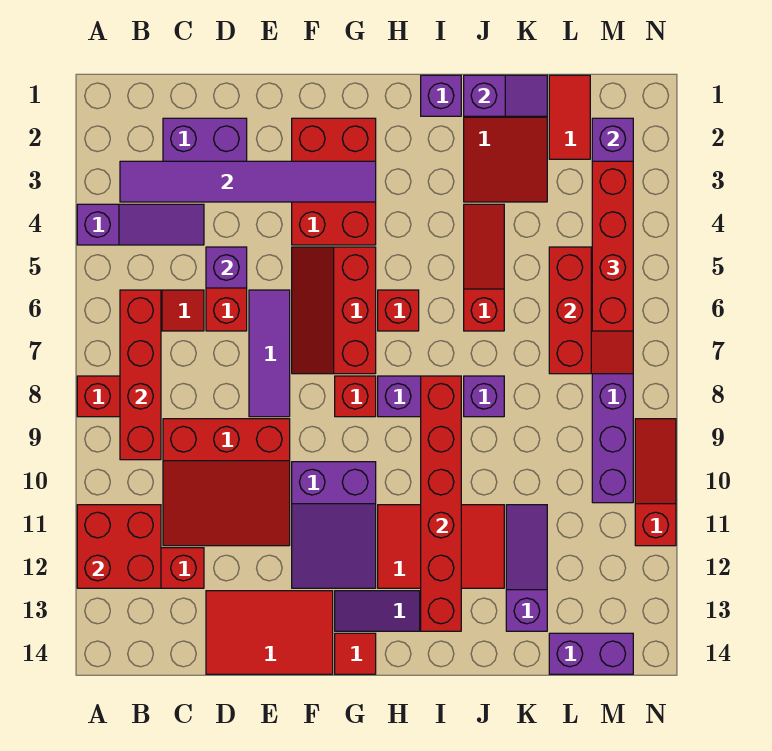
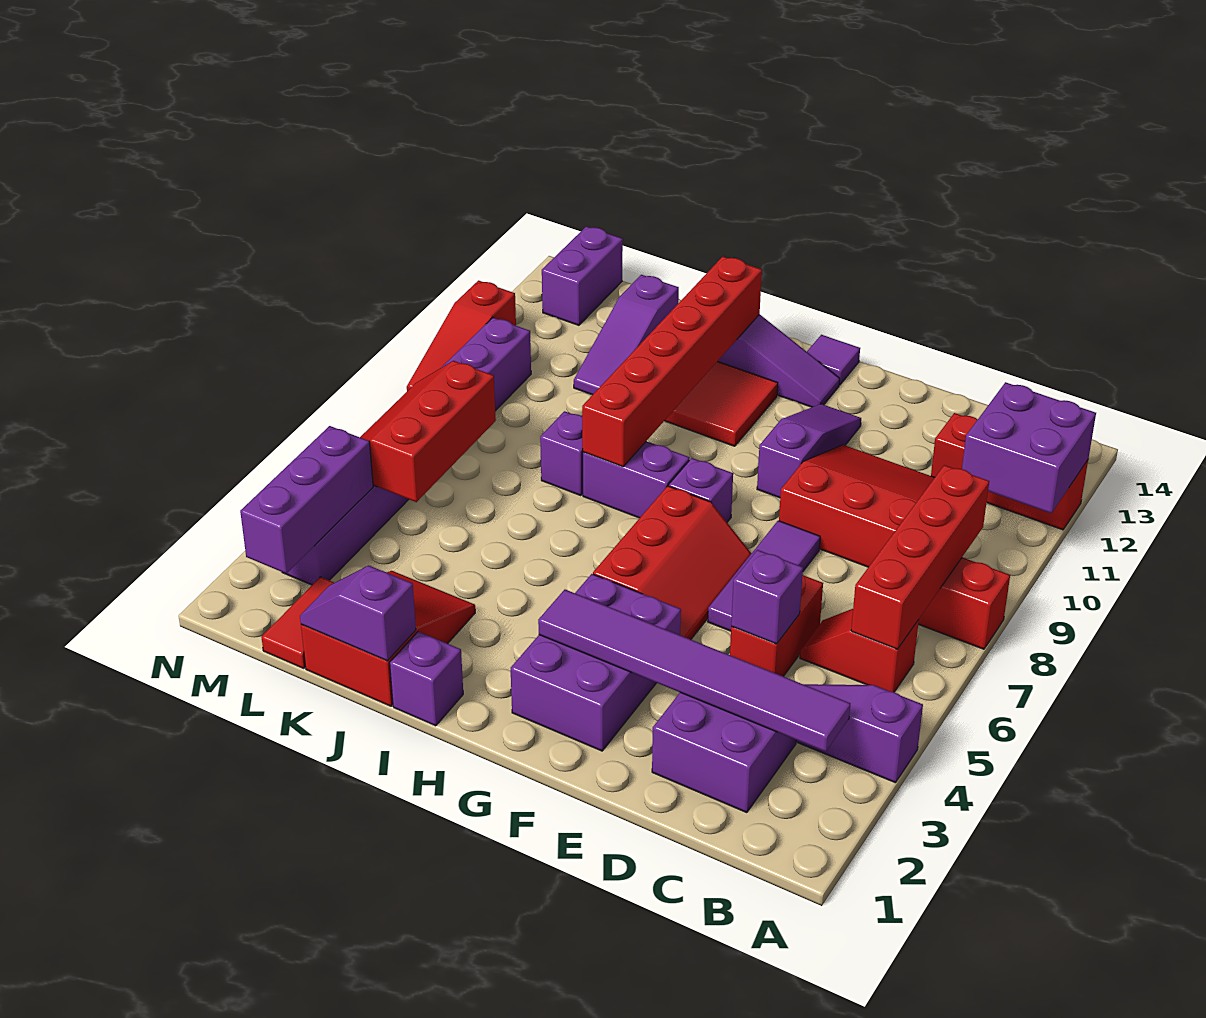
red 2x2 brick [77,505,161,588] -> purple 2x2 brick [962,382,1096,513]
red 2x3 tile [206,591,333,674] -> none
red 2x3 brick [292,118,376,245] -> purple 2x3 brick [511,574,681,751]
purple 2x3 slope [292,462,376,588] -> purple 1x3 slope [757,404,861,498]
red 1x1 brick [335,376,376,417] -> purple 1x1 brick [669,458,733,522]
red 1x1 tile [335,633,376,674] -> purple 1x1 tile [807,335,860,385]
red 1x1 brick [378,290,419,331] -> none
red 1x3 slope [464,204,504,331] -> none
purple 1x2 brick [549,633,633,674] -> purple 1x2 brick turned to [542,226,623,325]
red 1x4 brick [592,161,633,331] -> none

